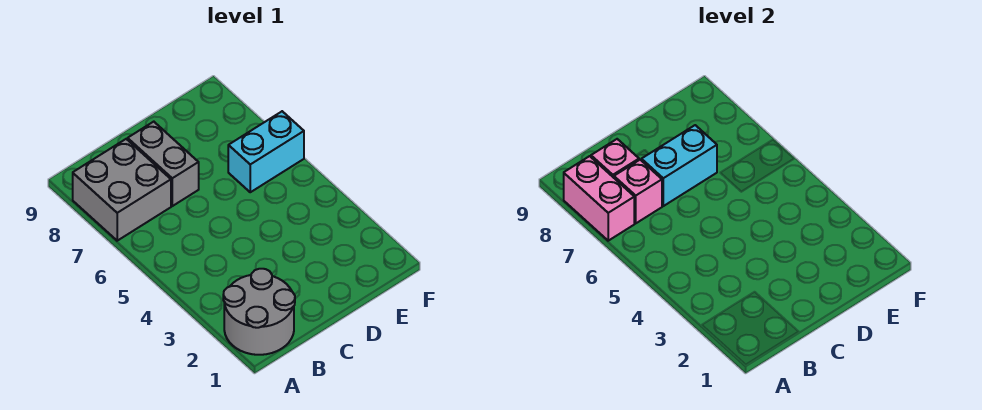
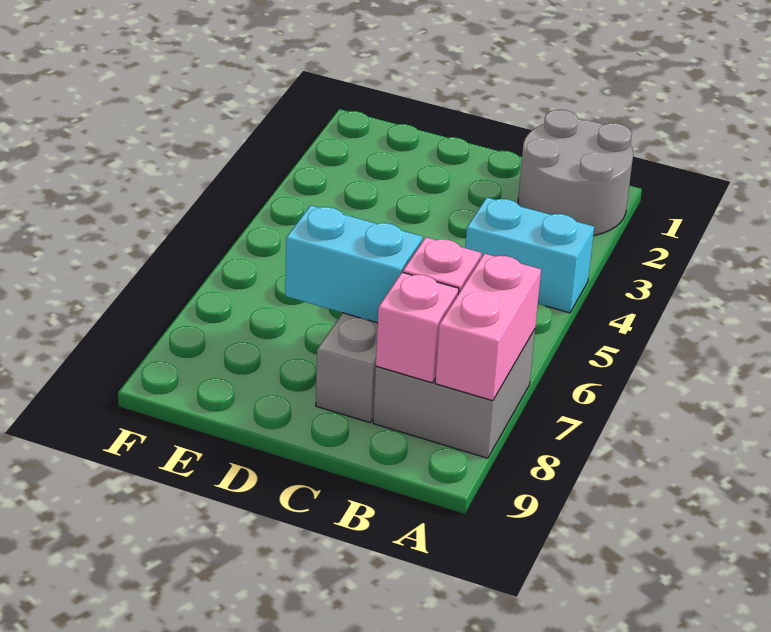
cyan 1x2 brick [228,111,304,192] -> cyan 1x2 brick moved to [465,198,594,313]

